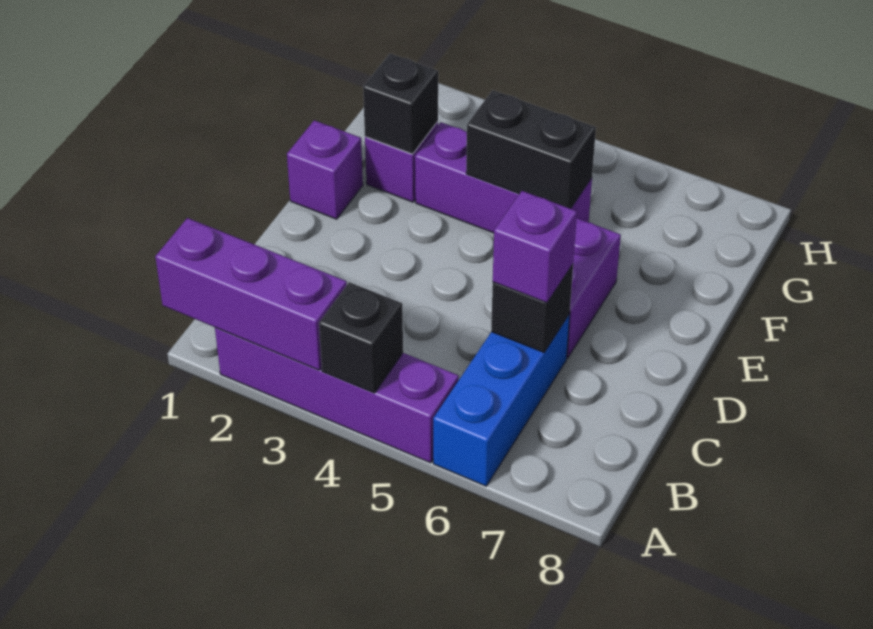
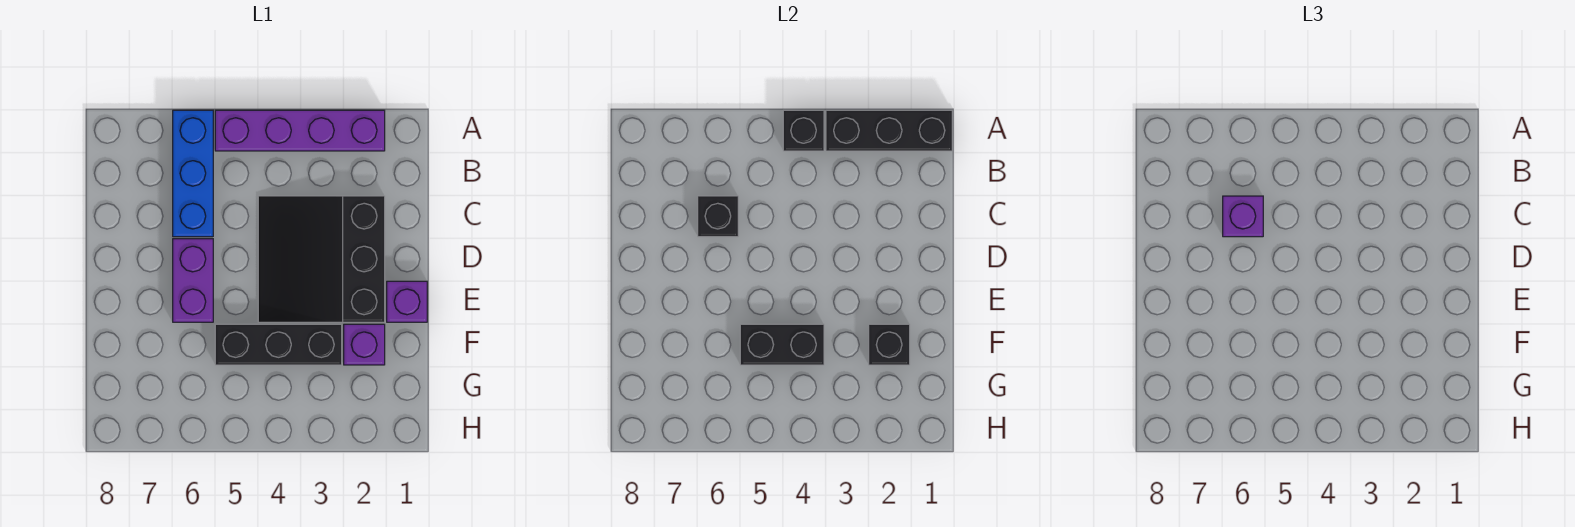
purple 1x3 brick [155,218,347,370] -> black 1x3 brick [826,110,952,151]
none -> black 3x3 slope [258,196,385,322]
purple 1x3 brick [415,122,592,233] -> black 1x3 brick [215,324,342,365]

